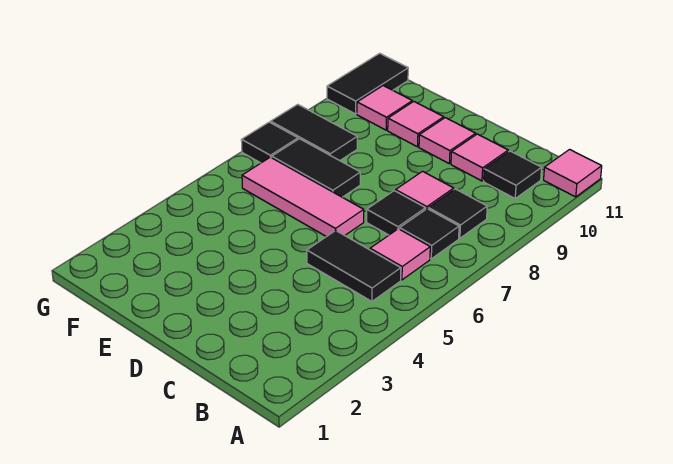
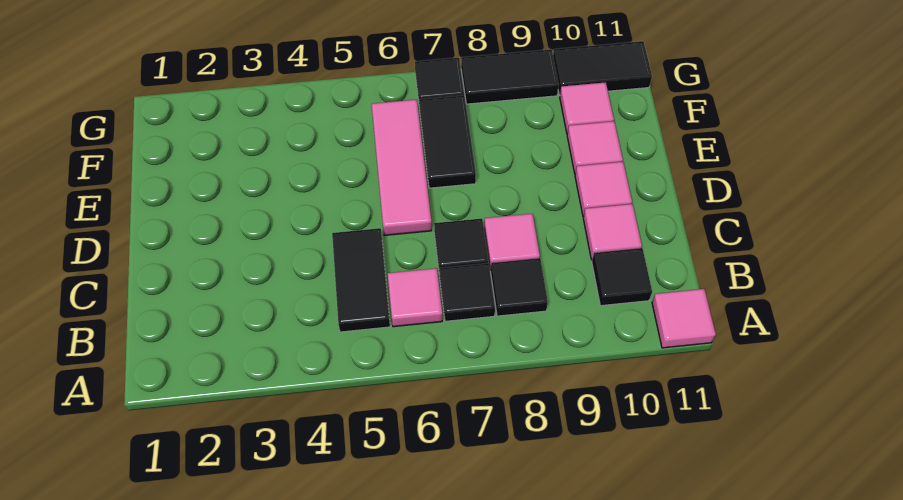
black 1x2 tile [271,104,357,161] -> black 1x2 tile turned to [461,49,559,104]

